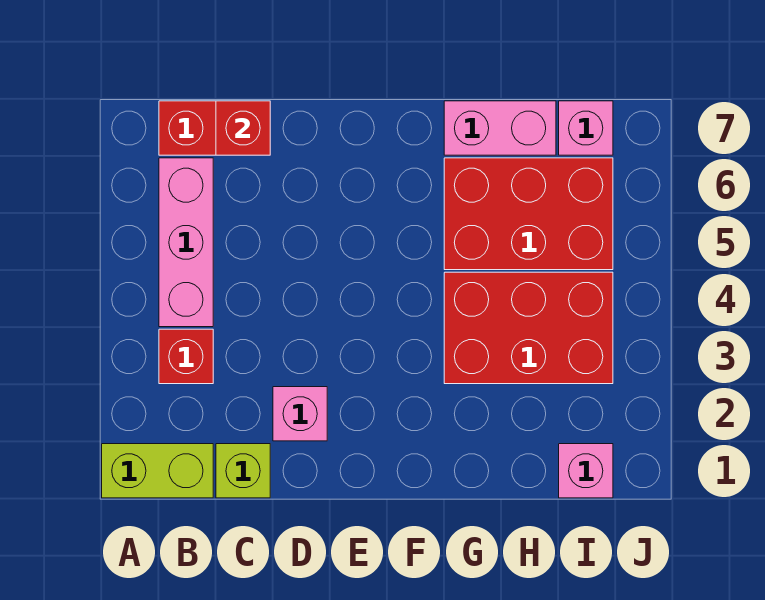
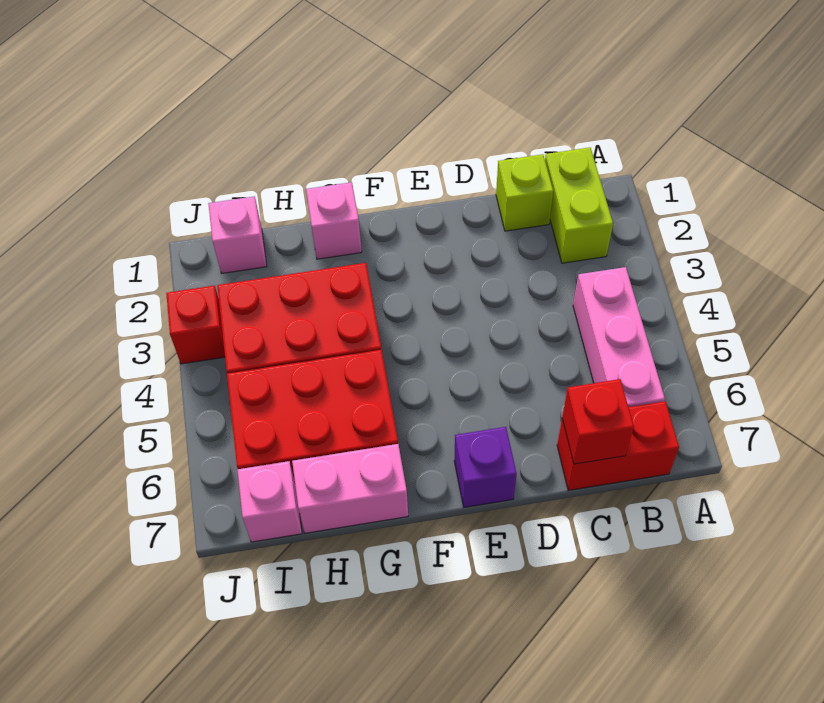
lime 1x2 brick [102,444,213,498] -> lime 1x2 brick turned to [545,148,613,263]
red 1x1 brick [159,329,213,384] -> red 1x1 brick moved to [166,285,225,364]
pink 1x1 brick [273,387,327,441] -> pink 1x1 brick moved to [306,182,362,259]
none -> purple 1x1 brick [454,427,517,507]

